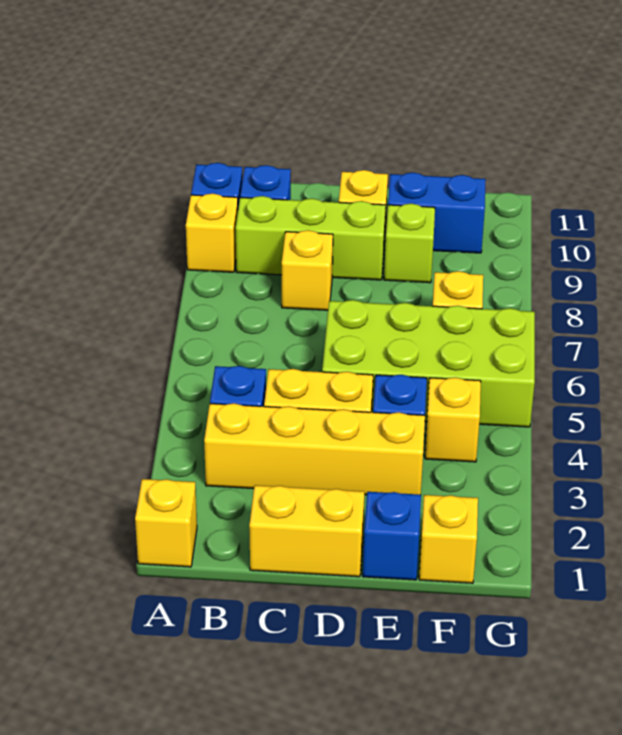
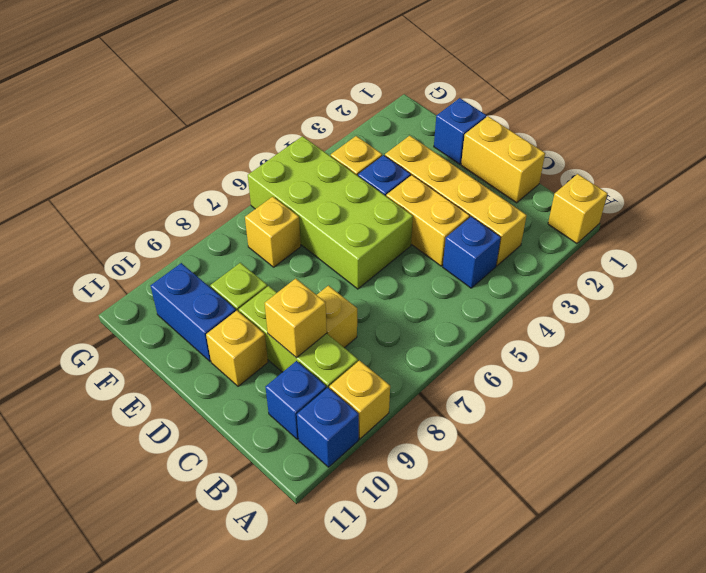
yellow 1x1 brick [419,495,478,583] -> yellow 1x1 brick moved to [265,278,327,358]

